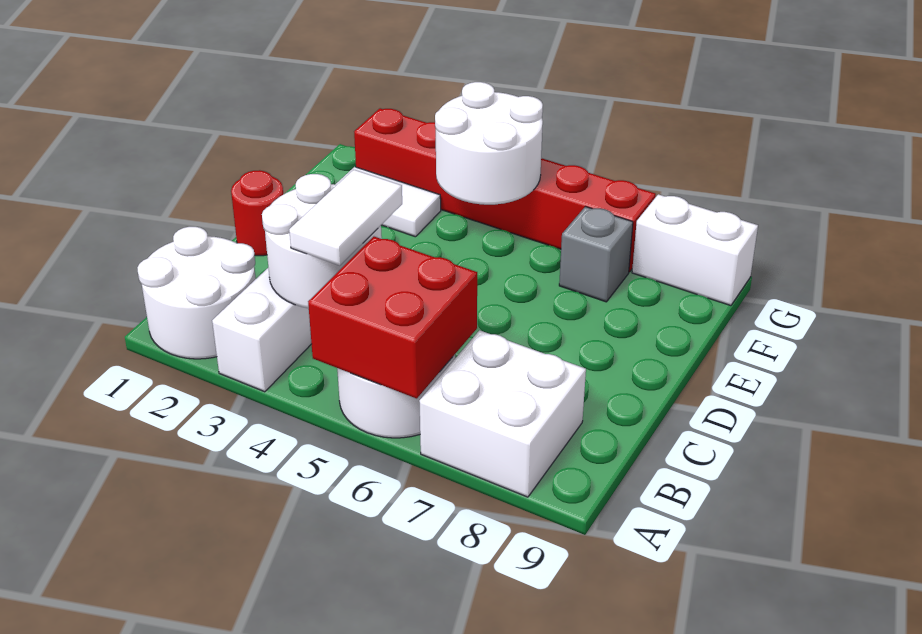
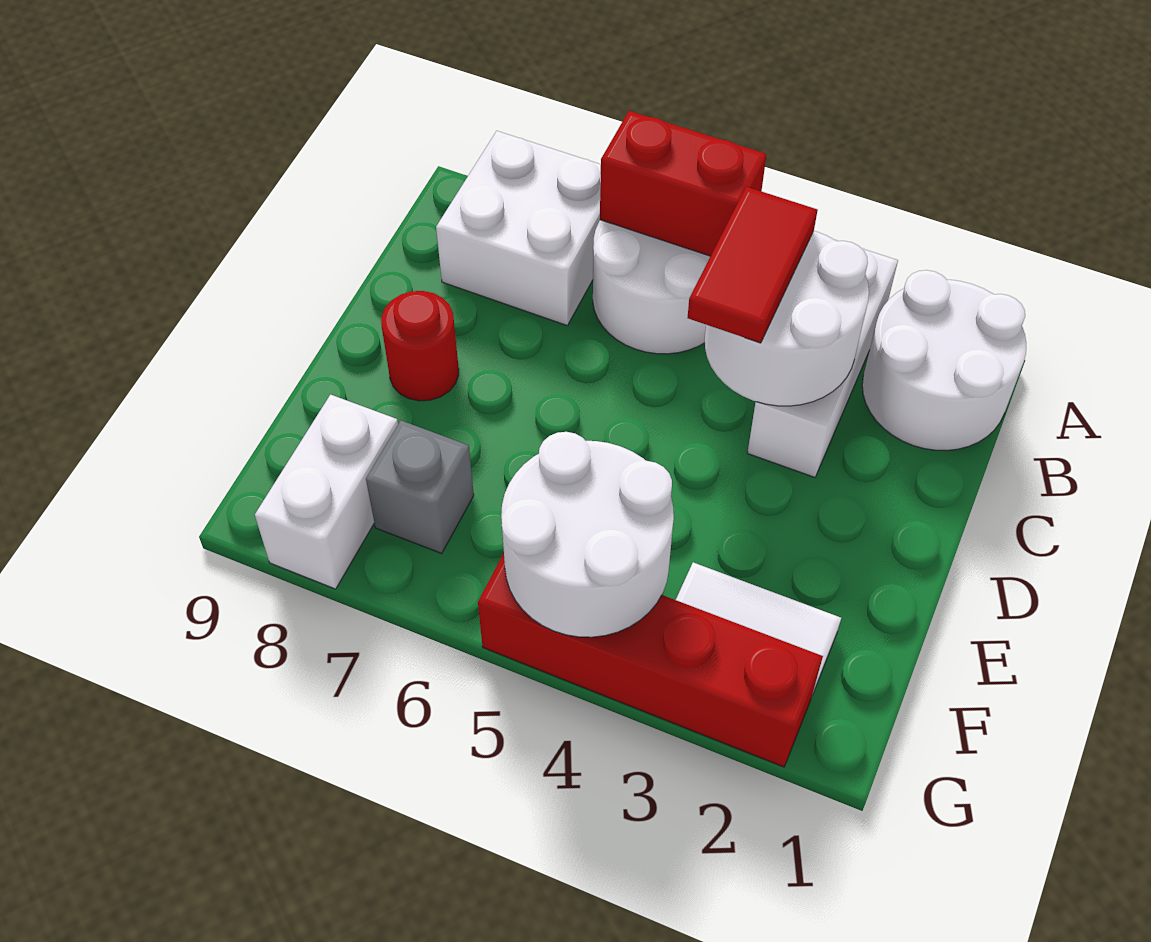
red 2x2 brick [308,237,477,398] -> red 1x2 brick [600,111,766,256]
white 1x2 tile [289,170,402,266] -> red 1x2 tile [688,187,817,343]
red 1x1 round brick [231,170,283,256] -> red 1x1 round brick moved to [381,291,459,401]
red 1x6 brick [354,108,656,272] -> red 1x4 brick [478,553,823,767]
white 1x2 brick [632,194,758,306] -> white 1x2 brick turned to [255,395,398,589]

